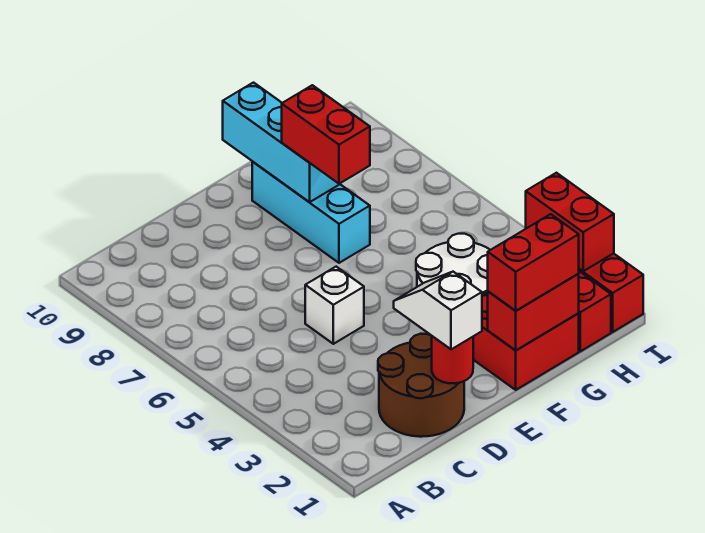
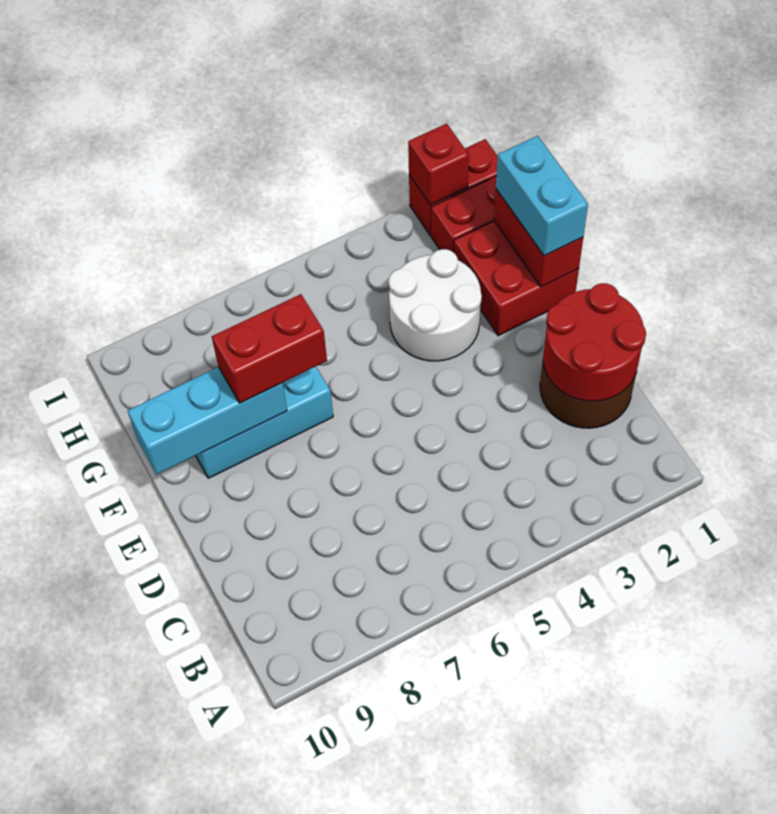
red 1x1 round brick [432,336,473,384] -> red 2x2 round brick [543,283,646,401]
white 1x2 slope [394,272,482,349] -> none
white 1x1 brick [305,267,364,344] -> none
red 1x2 brick [488,214,579,311] -> cyan 1x2 brick [496,136,588,256]
red 1x2 brick [526,173,614,271] -> red 1x1 brick [408,124,469,205]

